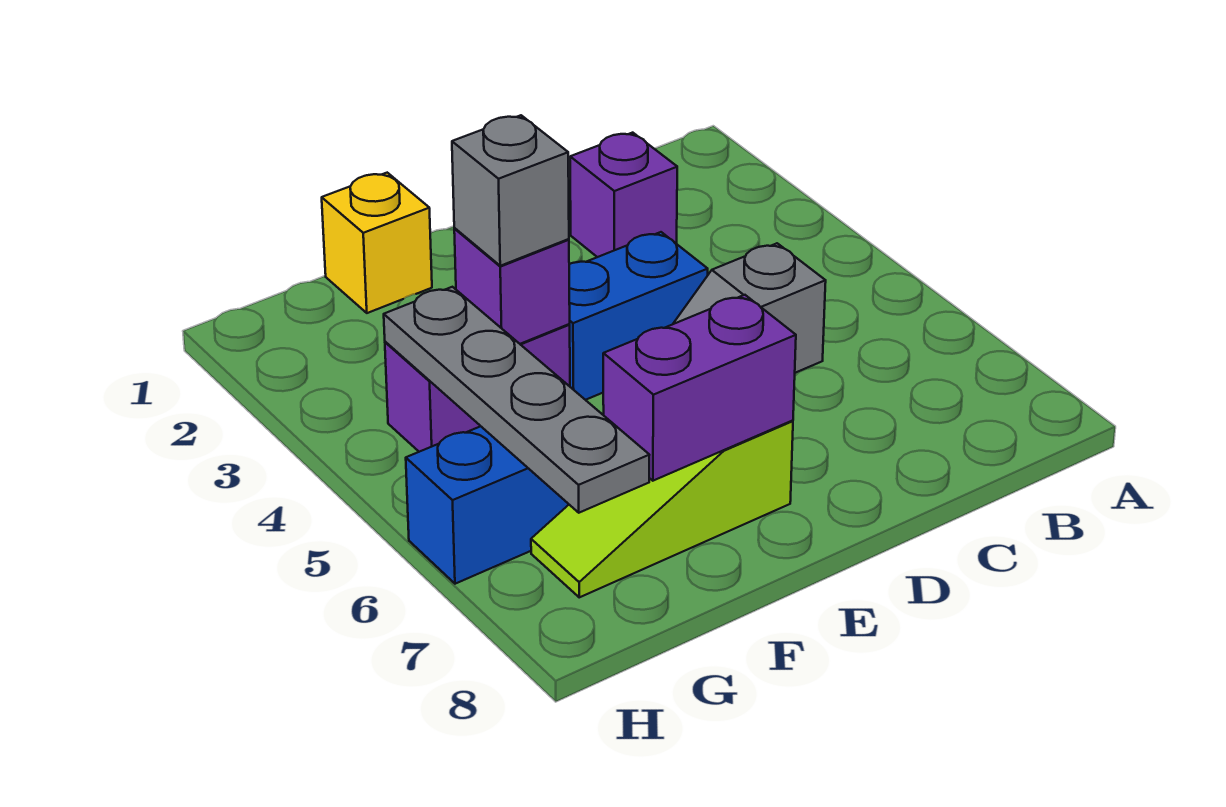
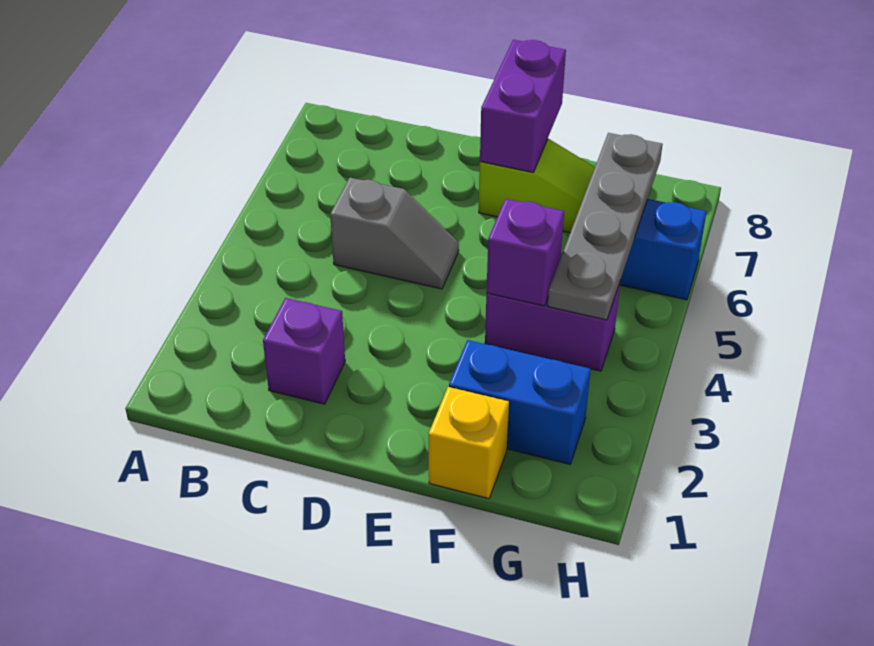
blue 1x2 brick [569,232,708,400] -> blue 1x2 brick moved to [449,340,591,464]
purple 1x2 brick [603,295,796,481] -> purple 1x2 brick turned to [480,40,566,172]
grey 1x1 brick [452,115,569,266] -> none

